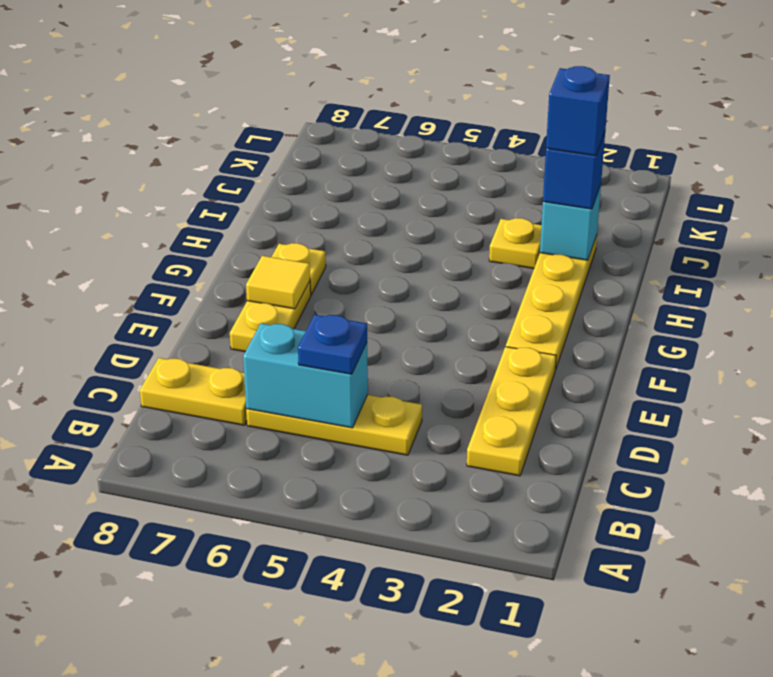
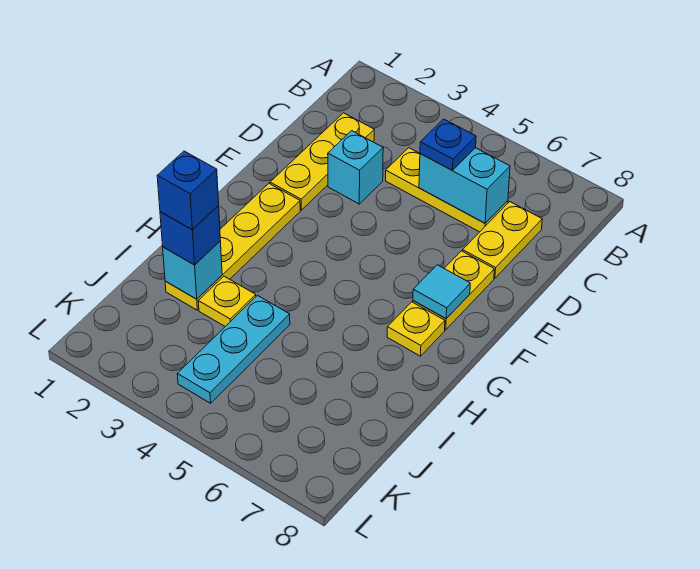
yellow 1x2 plate [140,358,247,425] -> yellow 1x2 plate turned to [463,201,542,278]
none -> cyan 1x1 brick [328,131,383,204]
yellow 1x1 tile [246,256,310,309] -> cyan 1x1 tile [413,265,470,319]
none -> cyan 1x3 plate [177,296,290,403]

